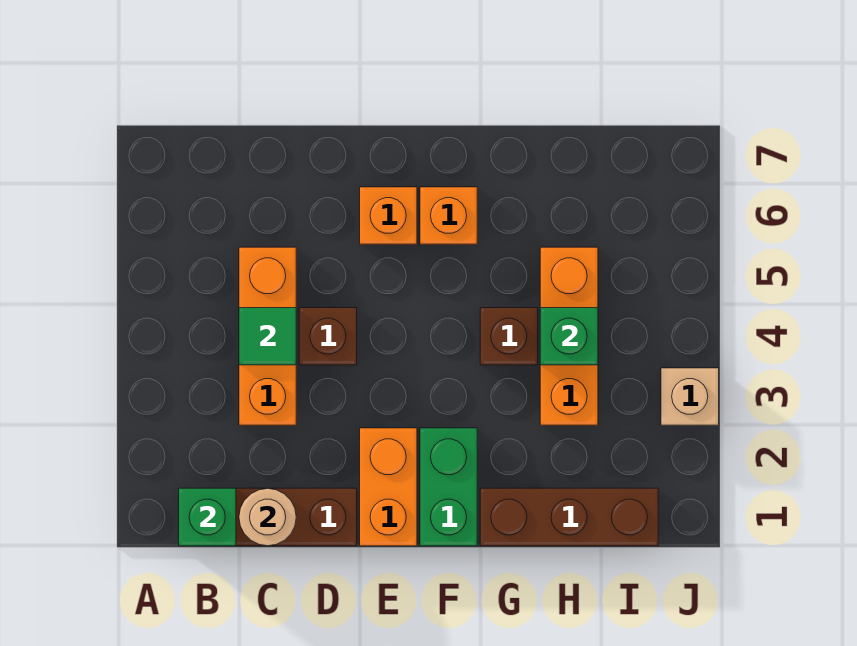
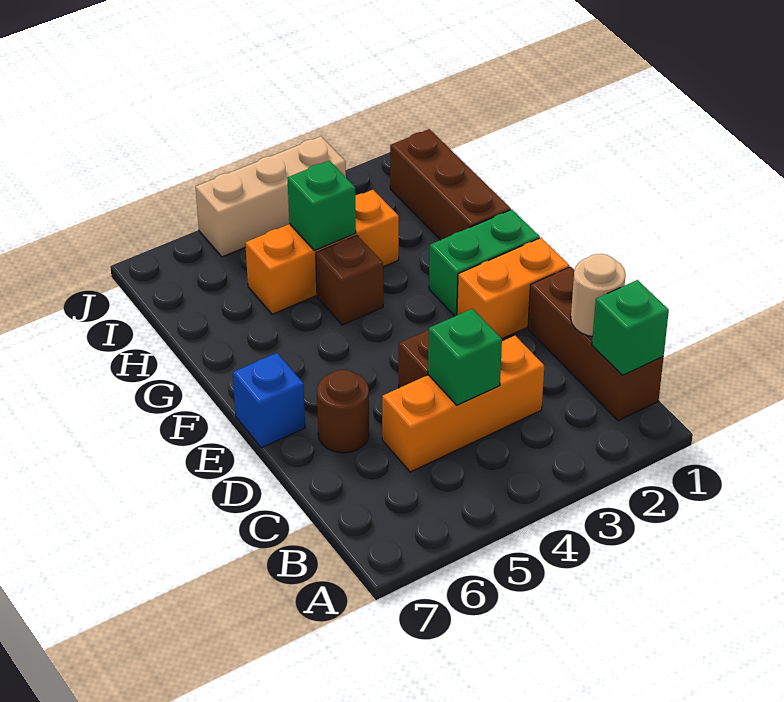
green 1x1 tile [239,308,296,365] -> green 1x1 brick [428,309,502,405]
none -> brown 1x1 round brick [317,370,369,453]
orange 1x1 brick [360,187,417,244] -> none
none -> blue 1x1 brick [233,353,305,448]
orange 1x1 brick [420,187,477,244] -> none
tan 1x1 brick [661,368,719,425] -> tan 1x3 brick [196,136,346,257]

